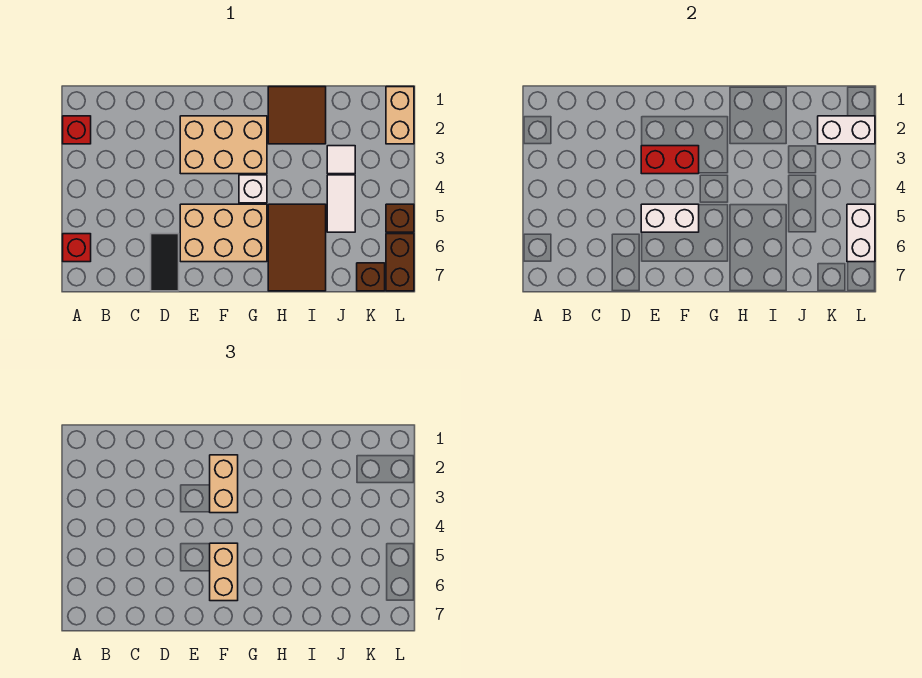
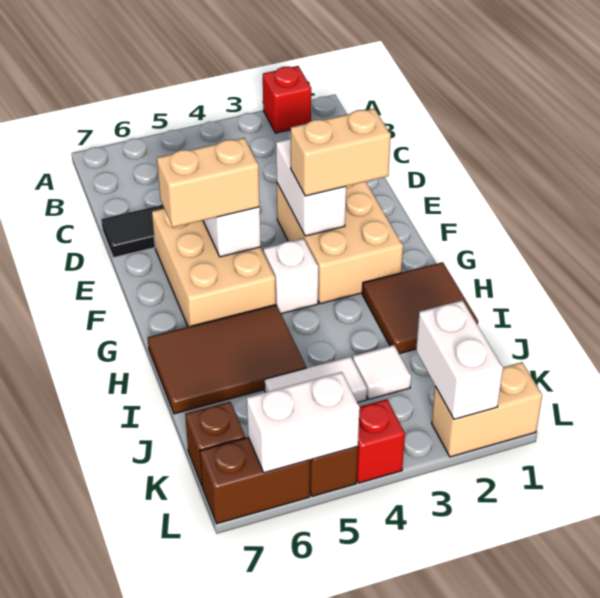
red 1x1 brick [63,234,91,262] -> red 1x1 brick moved to [357,399,405,483]
red 1x2 brick [641,146,699,174] -> white 1x2 brick [276,139,346,236]

